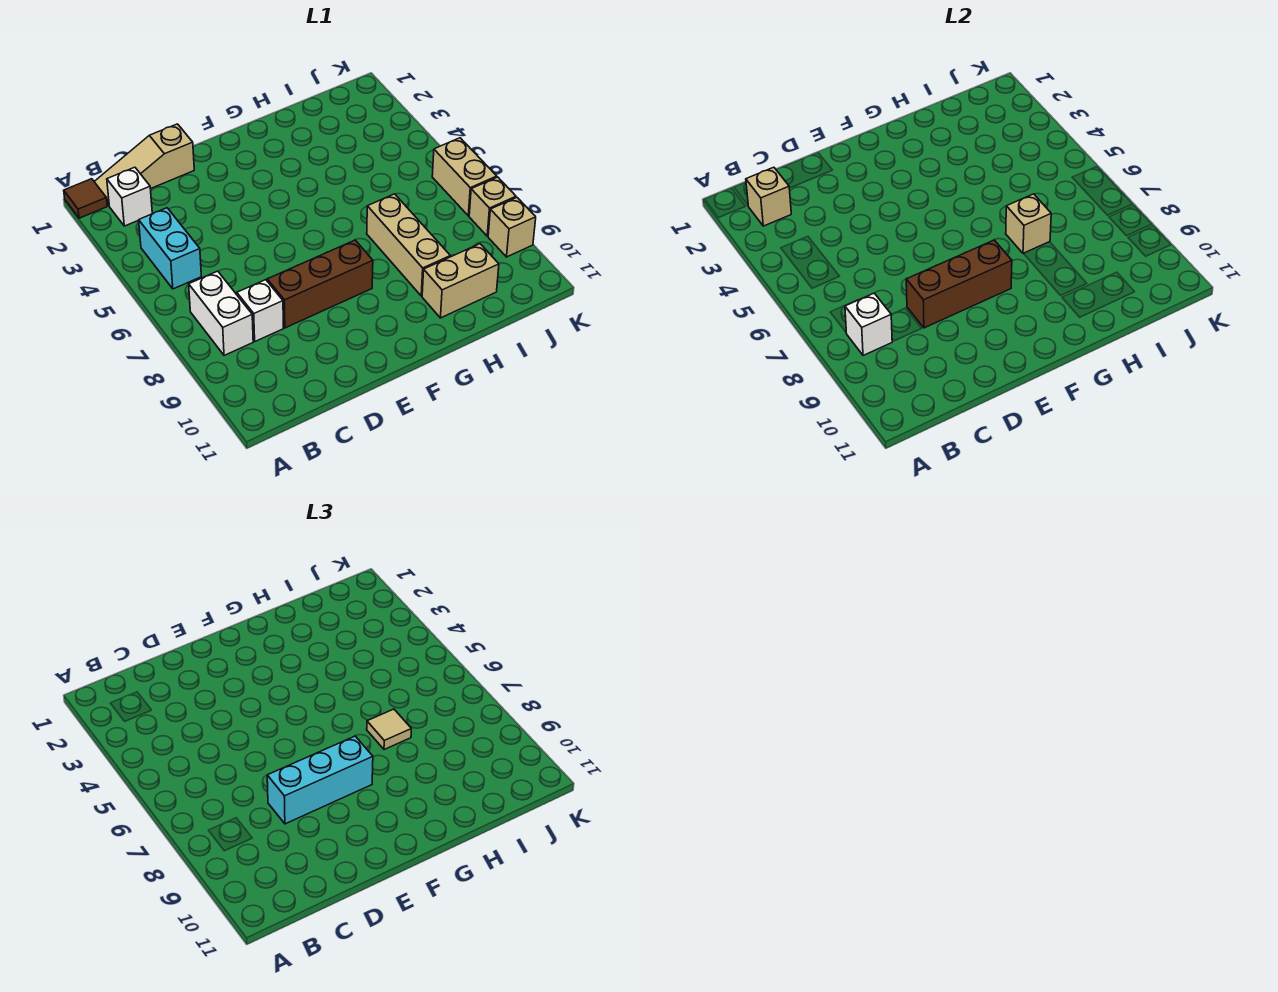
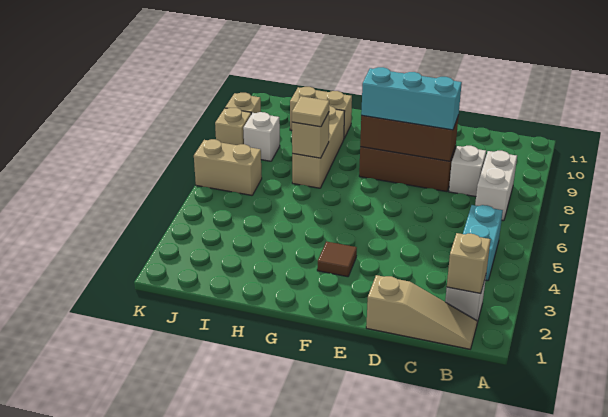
brown 1x1 tile [64,179,107,218] -> brown 1x1 tile moved to [317,242,357,277]
white 1x1 brick [845,293,892,355] -> white 1x1 brick moved to [243,112,280,161]
tan 1x2 brick [432,138,497,216] -> tan 1x2 brick turned to [194,139,262,195]

